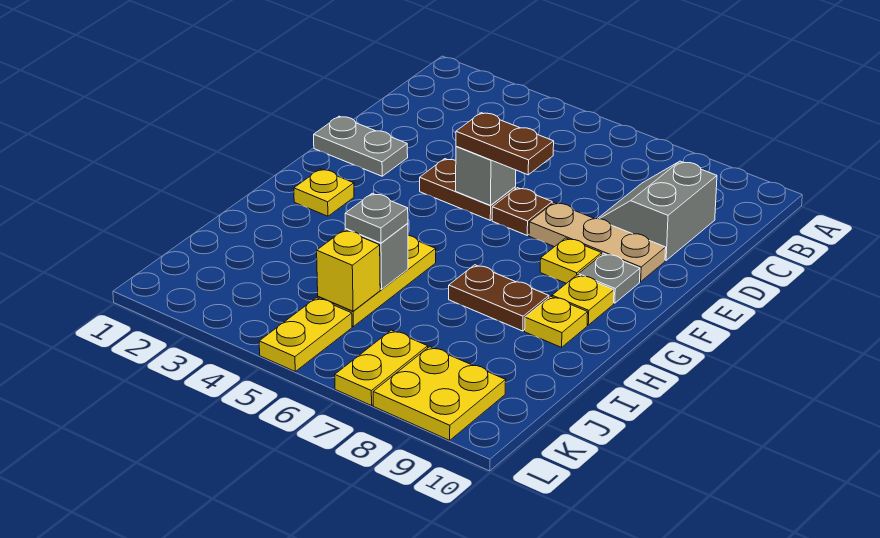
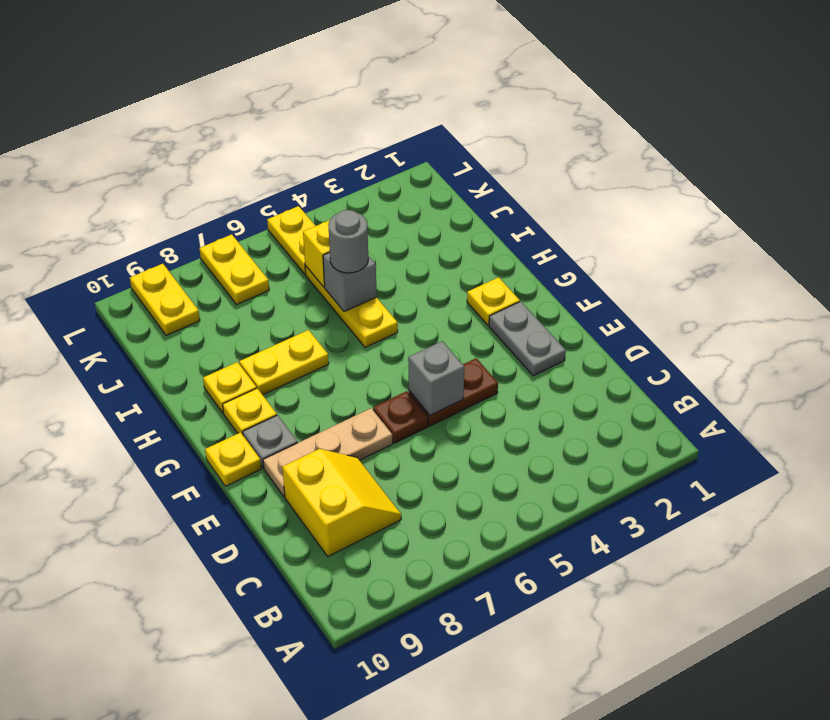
grey 2x2 slope [598,161,717,260] -> yellow 2x2 slope [282,449,401,556]
grey 1x2 plate [314,116,408,176] -> grey 1x2 plate turned to [489,301,566,376]
brown 1x2 plate [456,113,554,175] -> none
yellow 1x1 plate [540,238,602,283] -> yellow 1x1 plate moved to [205,432,261,486]
brown 1x2 plate [449,265,549,331] -> yellow 1x2 plate [239,330,329,395]
grey 1x1 plate [345,193,408,243] -> grey 1x1 round brick [328,210,368,273]
yellow 2x2 plate [373,347,506,440] -> yellow 1x2 plate [130,264,200,336]

